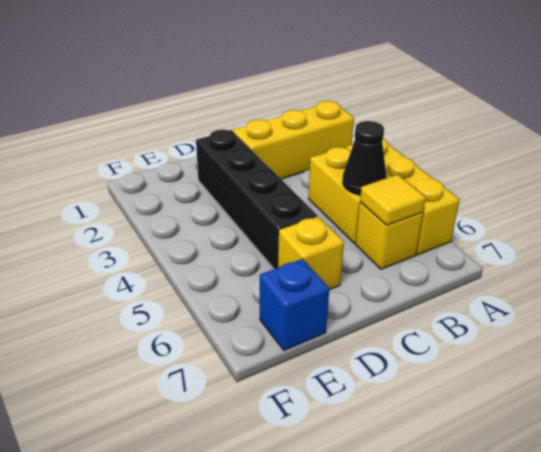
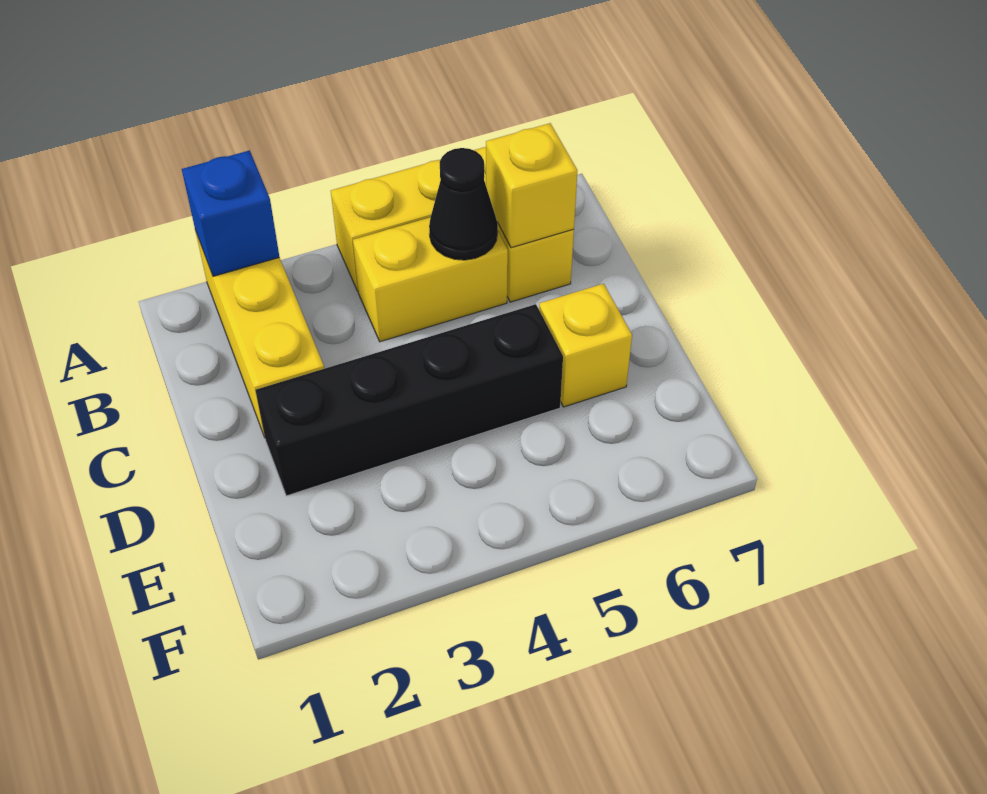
yellow 1x1 tile [360,175,426,225] -> yellow 1x1 brick [486,123,577,248]
blue 1x1 brick [260,259,329,350] -> blue 1x1 brick moved to [182,150,279,276]

